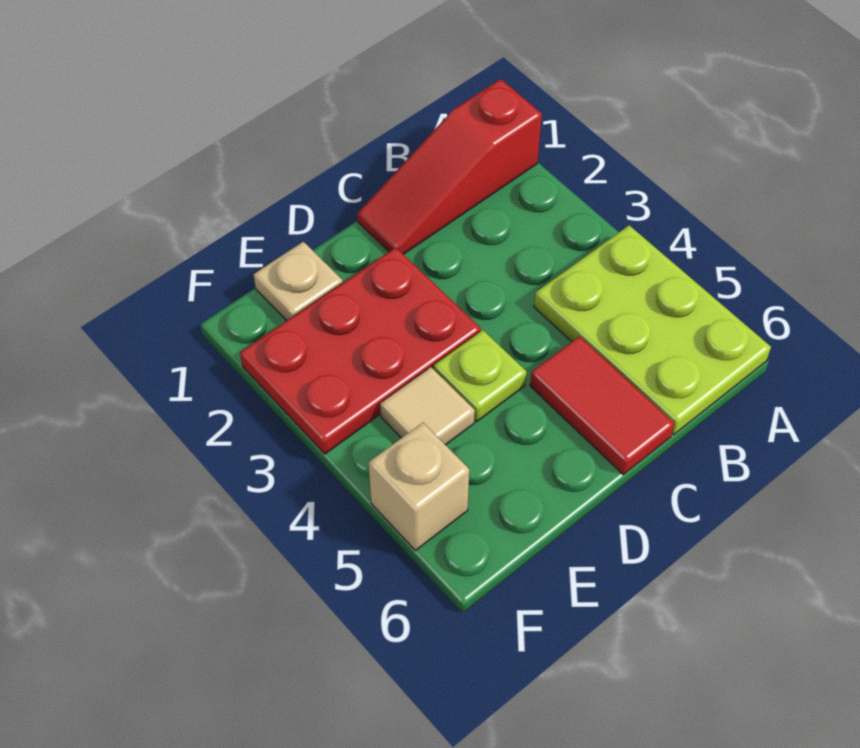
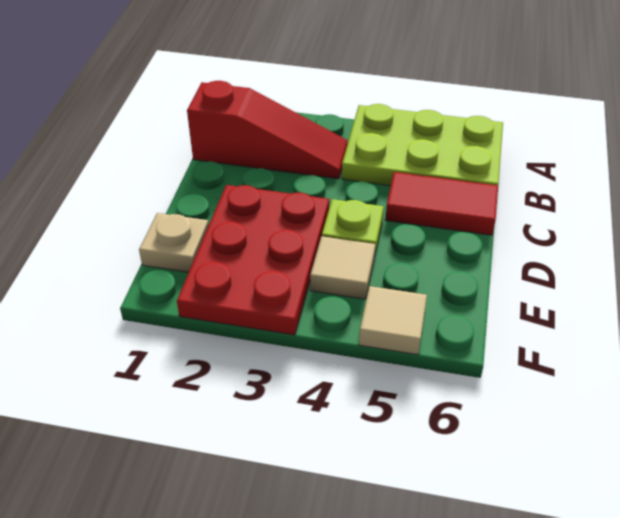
red 1x3 slope [357,79,542,254] -> red 1x3 slope turned to [187,81,348,179]
tan 1x1 brick [369,423,469,550] -> tan 1x1 tile [359,286,427,355]

